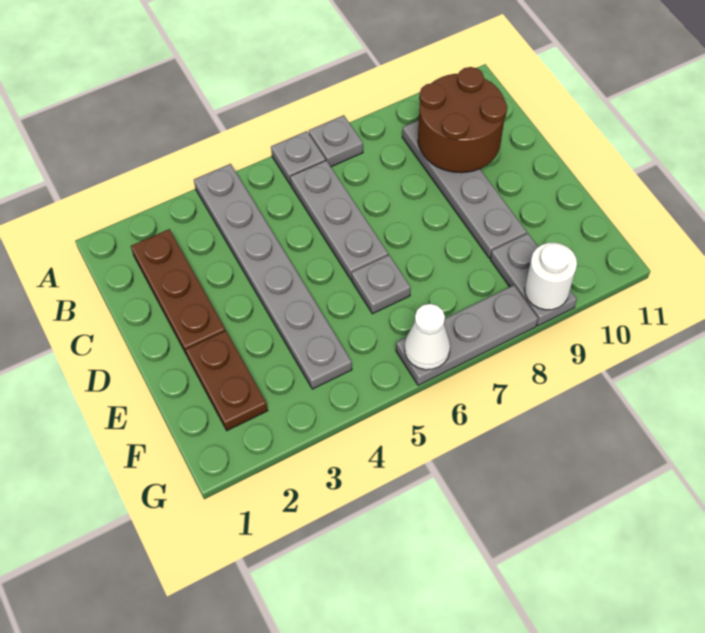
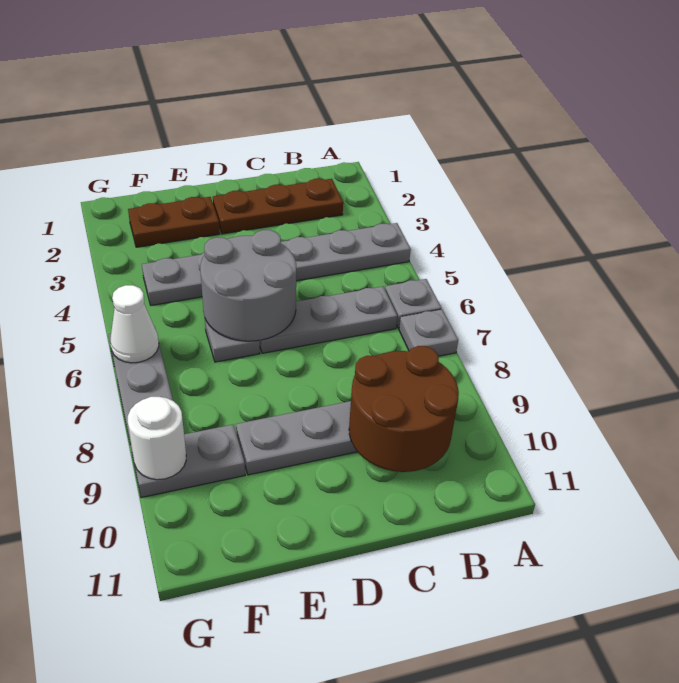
none -> grey 2x2 round brick [200,230,296,341]

